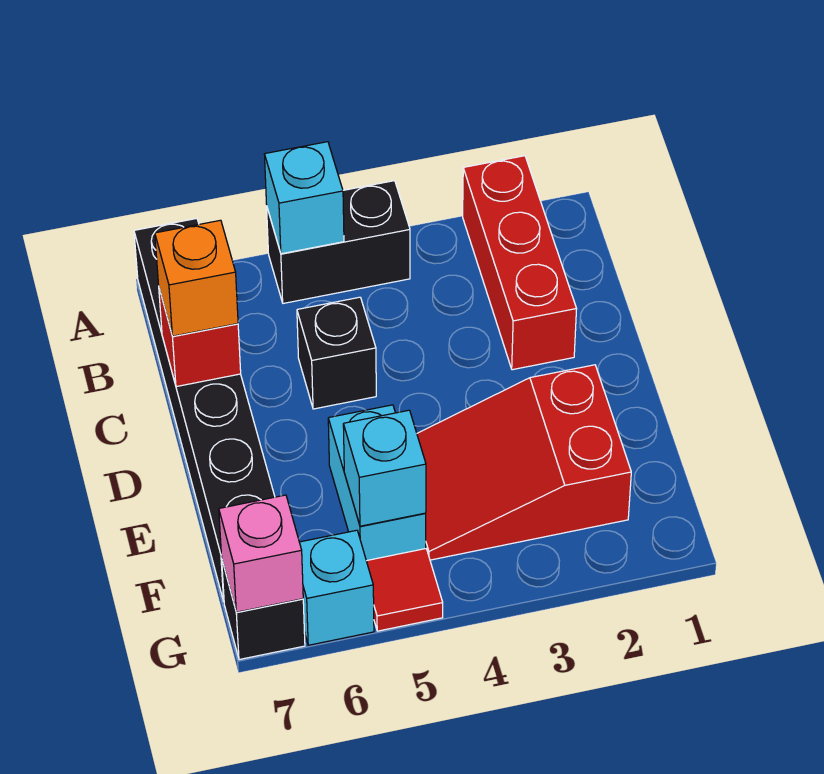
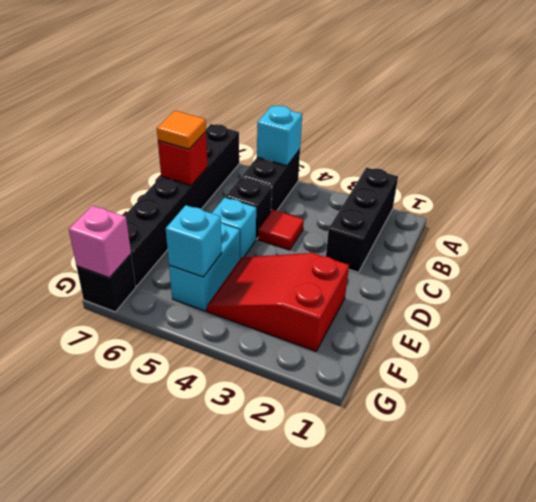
red 1x3 brick [463,156,576,370] -> black 1x3 brick [326,168,398,272]
black 1x2 brick [267,181,410,303] -> black 1x2 brick turned to [242,150,300,211]
orange 1x1 brick [155,220,238,336] -> orange 1x1 tile [157,111,206,149]
red 1x1 tile [367,549,443,631] -> red 1x1 tile moved to [258,210,304,250]
cyan 1x1 brick [299,530,374,645] -> cyan 1x1 brick moved to [212,198,256,259]

